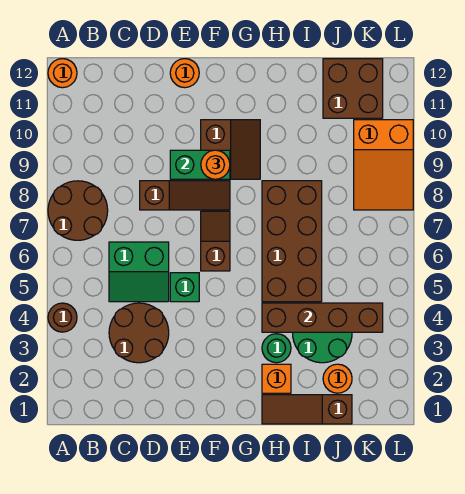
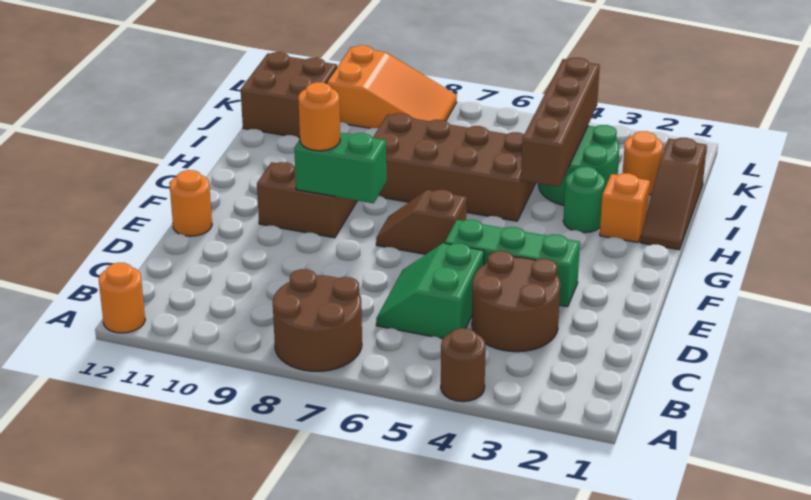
green 2x2 slope [109,242,169,302] -> green 2x2 slope turned to [376,243,484,339]
brown 1x3 slope [140,181,230,210] -> none
green 1x1 brick [170,273,199,302] -> green 1x3 brick [445,220,580,307]
green 1x2 brick [170,150,230,179] -> green 1x2 brick turned to [294,133,386,203]

